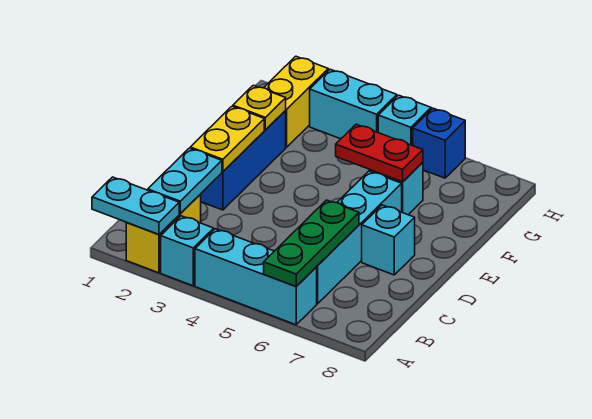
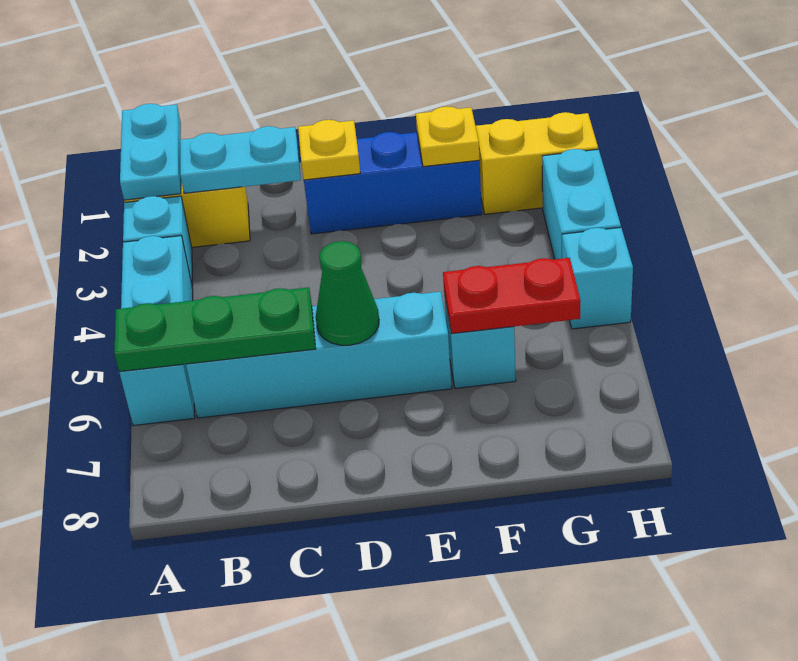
yellow 1x2 plate [190,106,264,172] -> yellow 1x1 plate [298,120,360,180]
none -> green 1x1 cone [316,241,379,345]
cyan 1x1 brick [362,205,415,275] -> none
red 1x2 plate [336,124,423,182] -> red 1x2 plate turned to [443,258,581,334]
blue 1x1 brick [413,108,465,178] -> none

